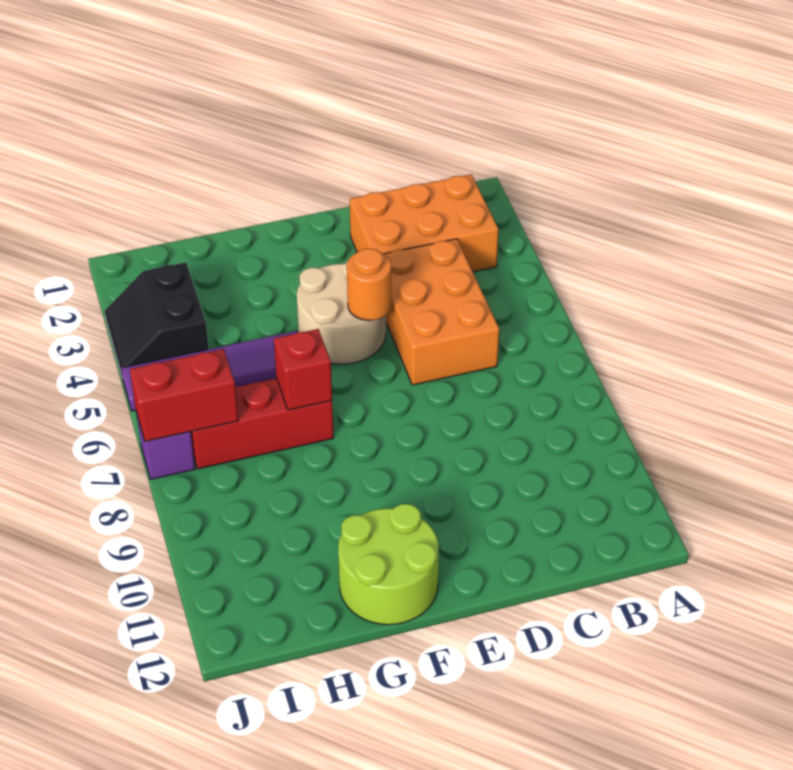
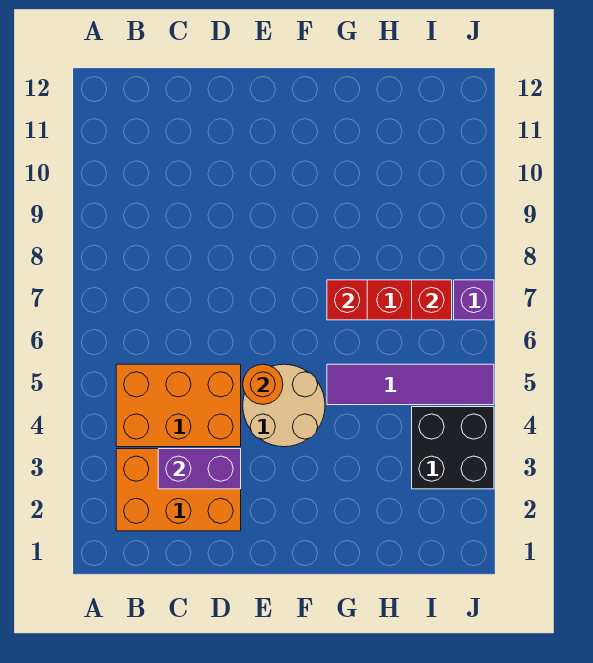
none -> purple 1x2 brick [158,449,241,489]
orange 2x3 brick [385,239,499,385] -> orange 2x3 brick turned to [116,364,241,447]
lime 2x2 round brick [338,504,439,625] -> none
black 2x2 slope [105,262,209,375] -> black 2x2 brick [412,407,494,489]
red 1x2 brick [130,349,238,441] -> red 1x1 brick [412,280,452,320]

